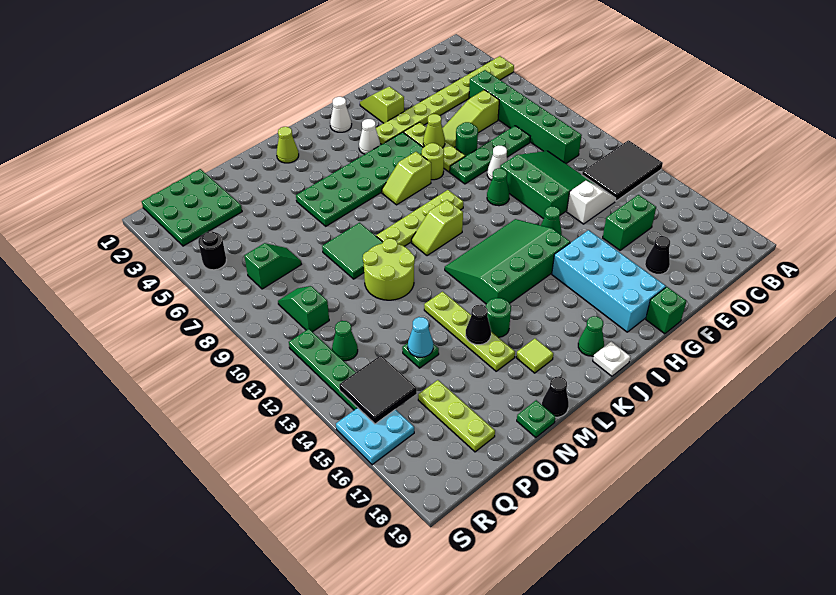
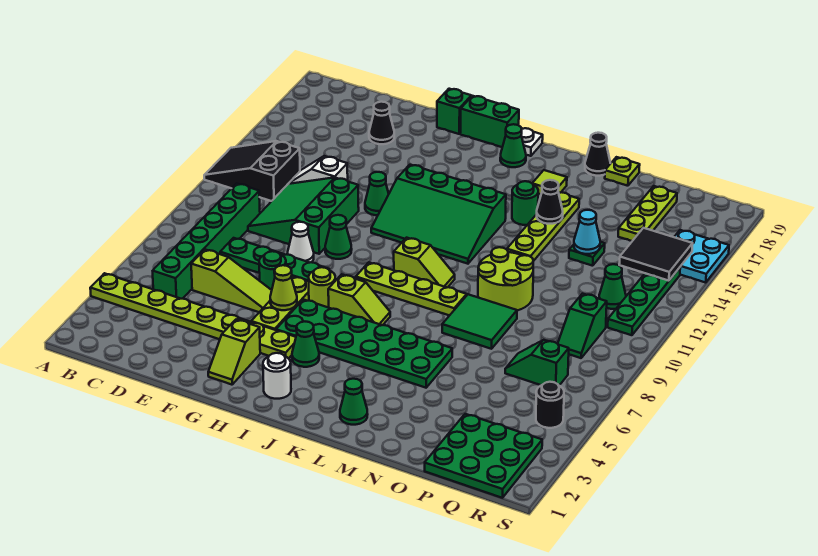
black 2x3 tile [582,140,663,201] -> black 2x3 slope [204,141,300,201]
green 1x2 brick [603,195,656,250] -> green 1x2 brick moved to [460,96,519,147]
cyan 2x4 brick [552,230,666,332] -> none
white 1x1 cone [330,97,352,132] -> white 1x1 round brick [263,353,291,399]
white 1x1 cone [359,119,380,154] -> green 1x1 cone [292,322,319,367]
lime 1x1 cone [277,127,299,163] -> green 1x1 cone [340,379,368,425]
green 1x1 plate [517,400,555,438] -> lime 1x1 plate [605,157,640,186]

